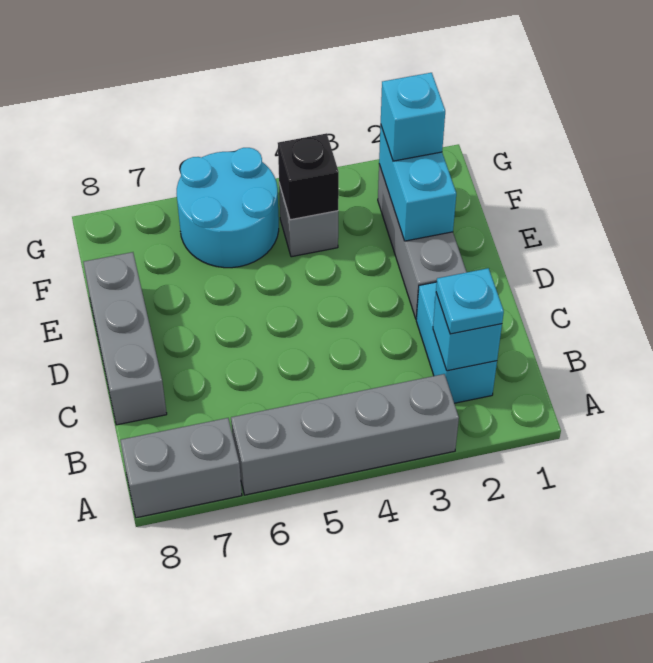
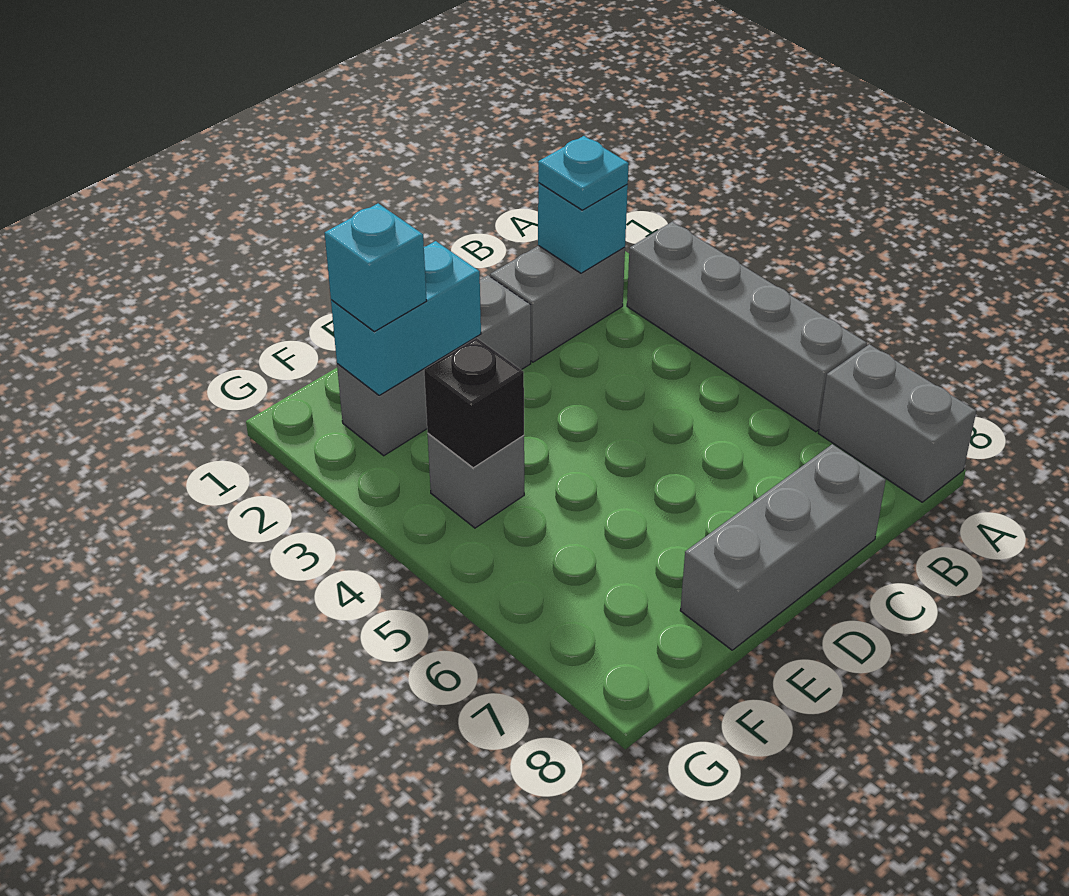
cyan 1x2 brick [416,282,497,403] -> grey 1x2 brick [490,246,625,362]
cyan 2x2 round brick [177,148,279,268] -> none

